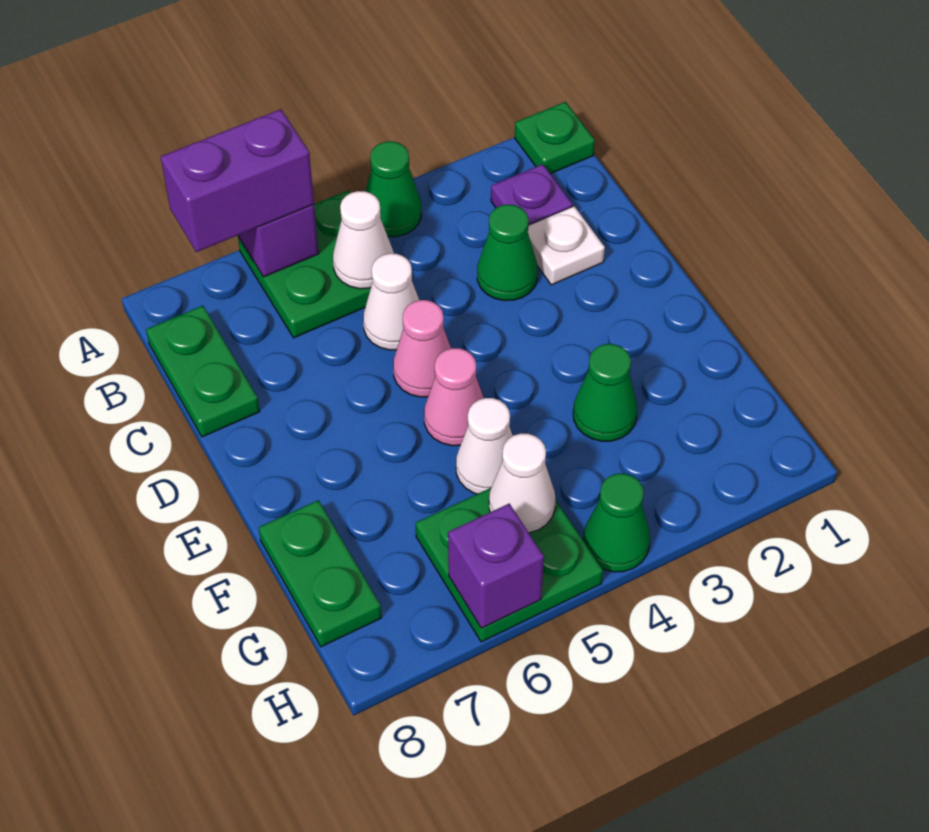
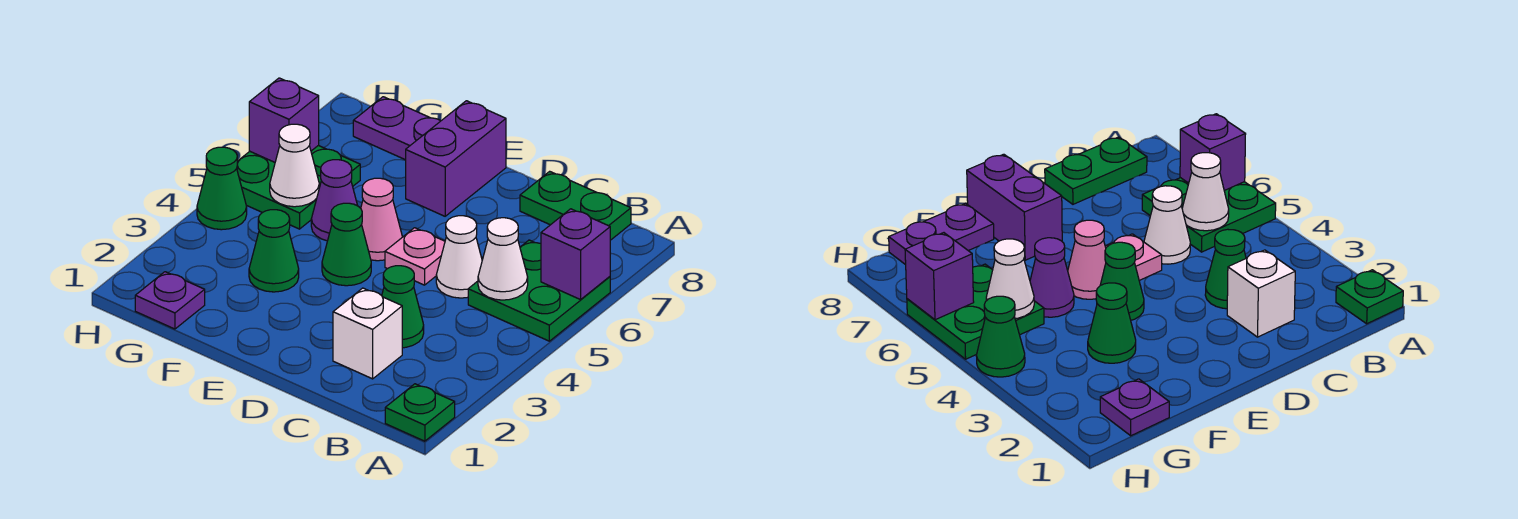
green 1x1 cone [366,141,422,237] -> green 1x1 cone moved to [322,203,371,286]
purple 1x2 brick [161,109,314,252] -> purple 1x2 brick moved to [406,101,506,216]
purple 1x1 plate [491,164,573,225] -> purple 1x1 plate moved to [135,272,205,329]
white 1x1 plate [528,206,605,285] -> white 1x1 brick [333,288,402,379]
pink 1x1 cone [393,300,451,397] -> pink 1x1 plate [385,228,445,285]
white 1x1 cone [456,398,513,494] -> purple 1x1 cone [311,160,358,241]
green 1x2 plate [259,500,381,647] -> purple 1x2 plate [353,97,440,160]

